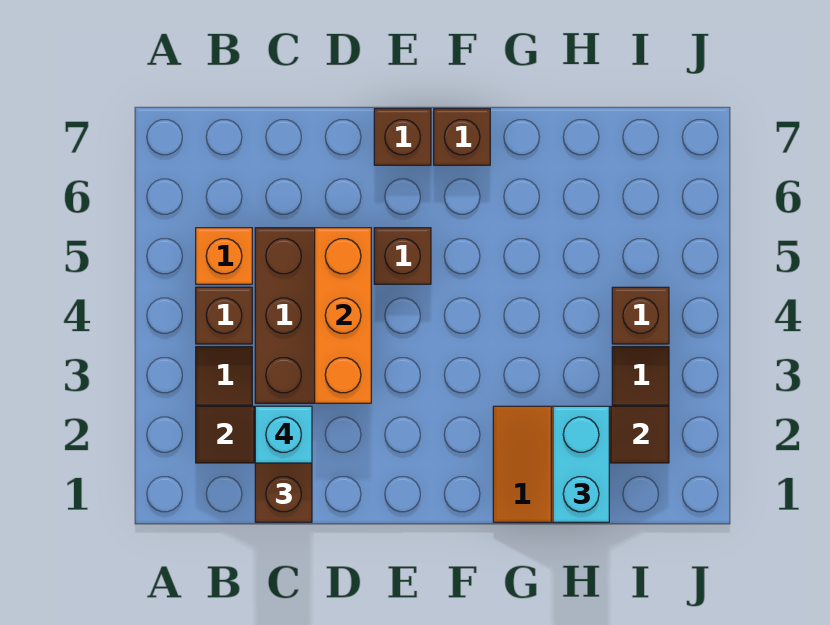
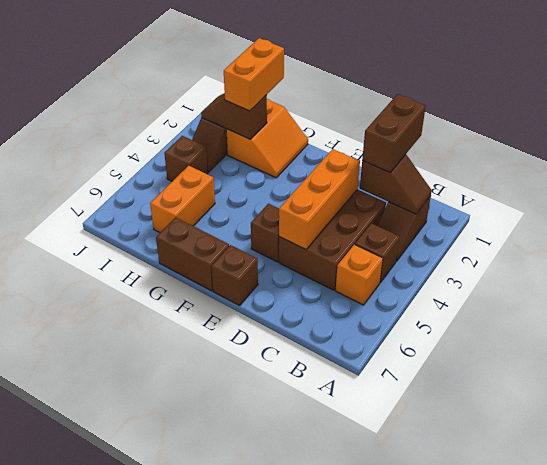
cyan 1x1 brick [255,406,312,463] -> none
brown 1x1 brick [434,109,490,165] -> brown 1x2 brick [156,217,229,291]
cyan 1x2 brick [553,406,609,522] -> orange 1x2 brick [224,38,284,111]
none -> orange 1x2 brick [150,166,215,232]

